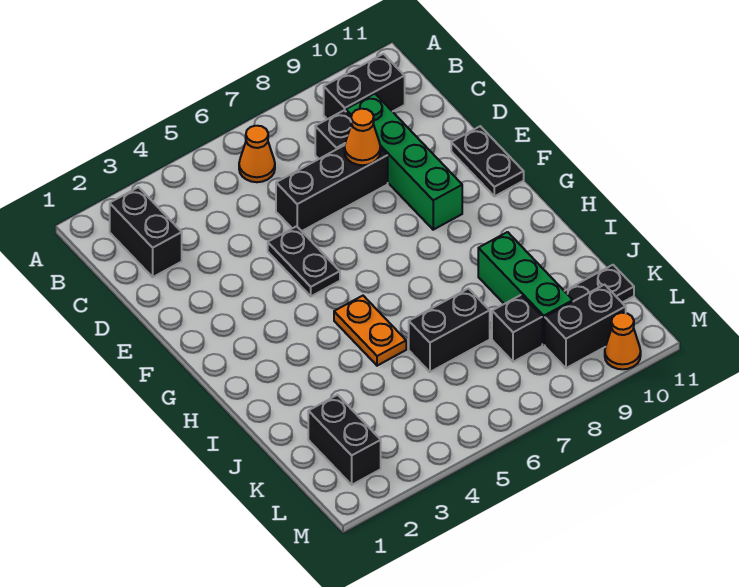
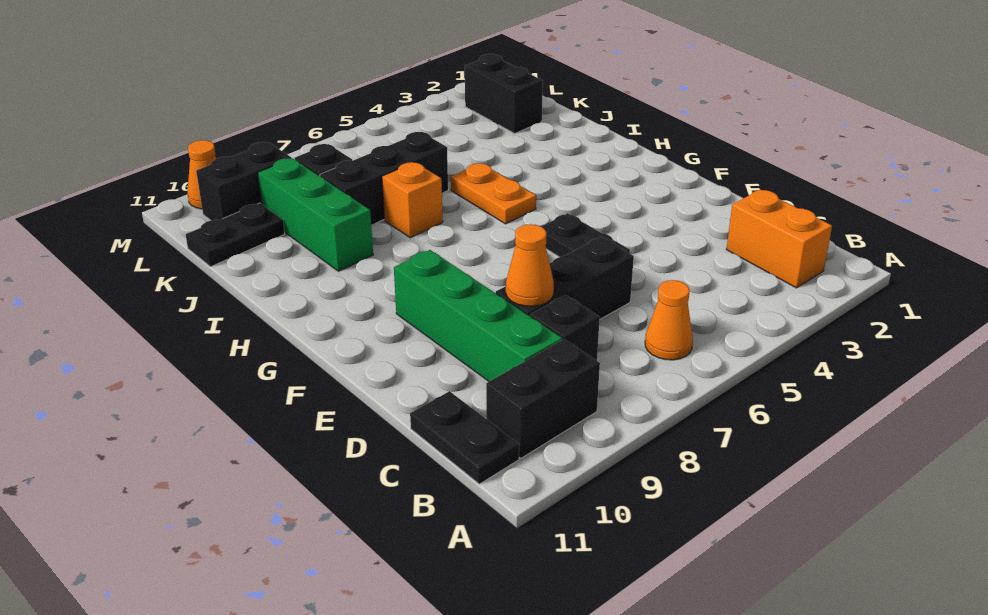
black 1x2 brick [110,187,182,277] -> orange 1x2 brick [726,189,832,288]
black 1x2 plate [451,126,524,196] -> black 1x2 plate moved to [410,391,519,484]
none -> orange 1x1 brick [382,162,443,238]
black 1x2 brick [409,289,490,372] -> black 1x3 brick [320,132,448,224]

